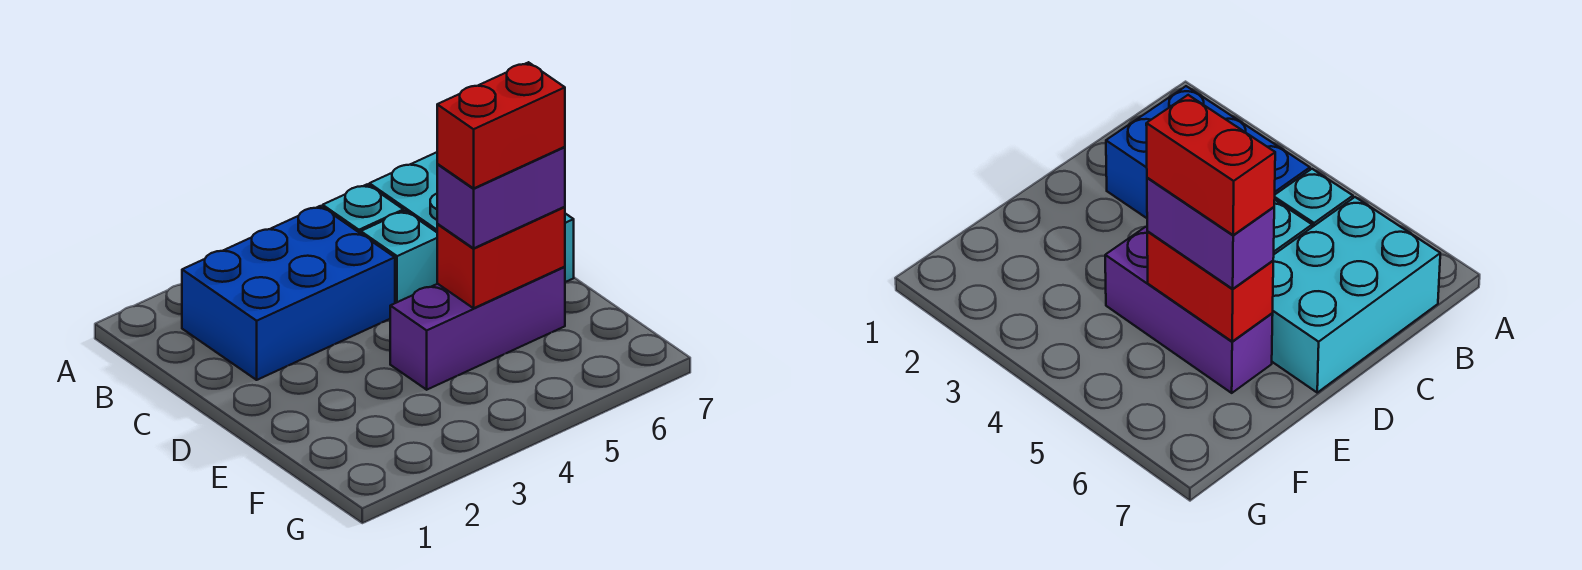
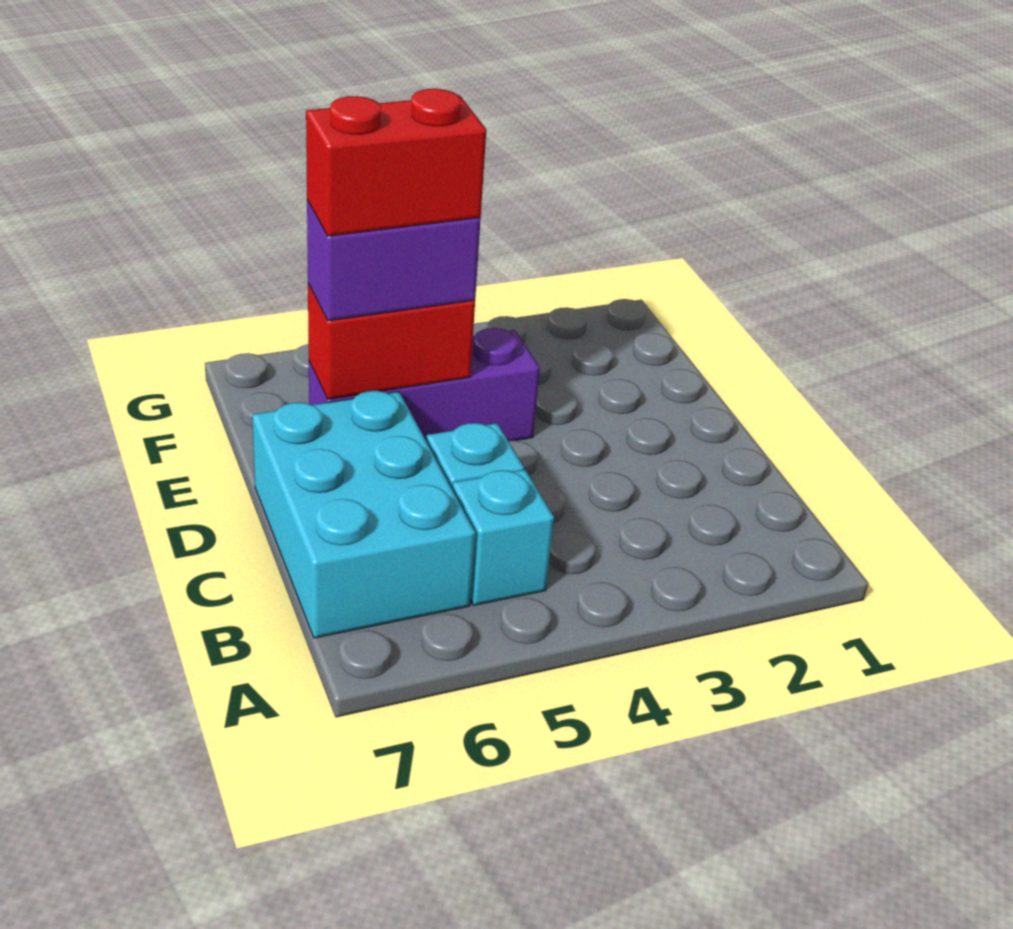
blue 2x3 brick [182,206,395,380] -> none

